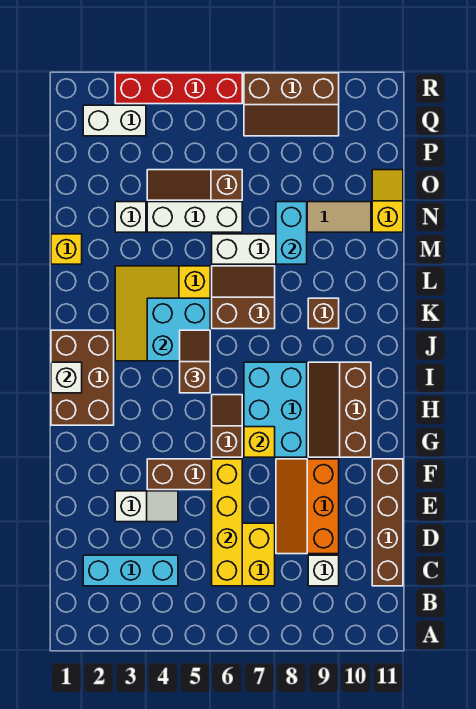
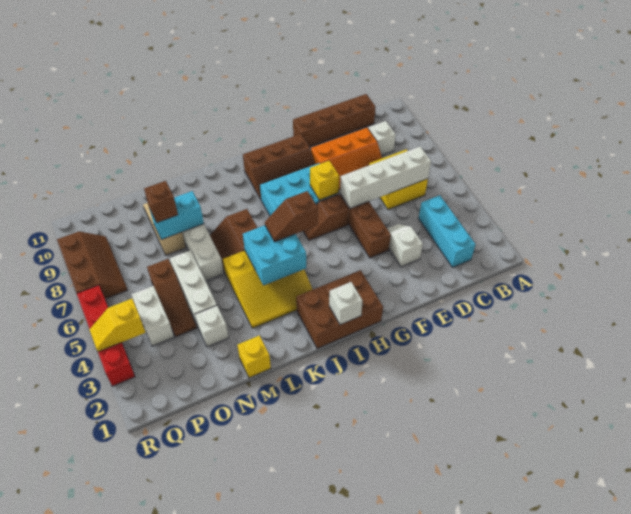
yellow 1x4 brick [212,459,242,586] -> white 1x4 brick [340,146,431,208]
brown 1x1 brick [308,298,339,329] -> brown 1x1 brick moved to [144,181,178,223]
yellow 1x2 slope [372,170,403,232] -> yellow 1x2 slope moved to [90,299,146,352]
white 1x2 brick [83,105,146,136] -> white 1x2 brick moved to [132,286,174,346]

